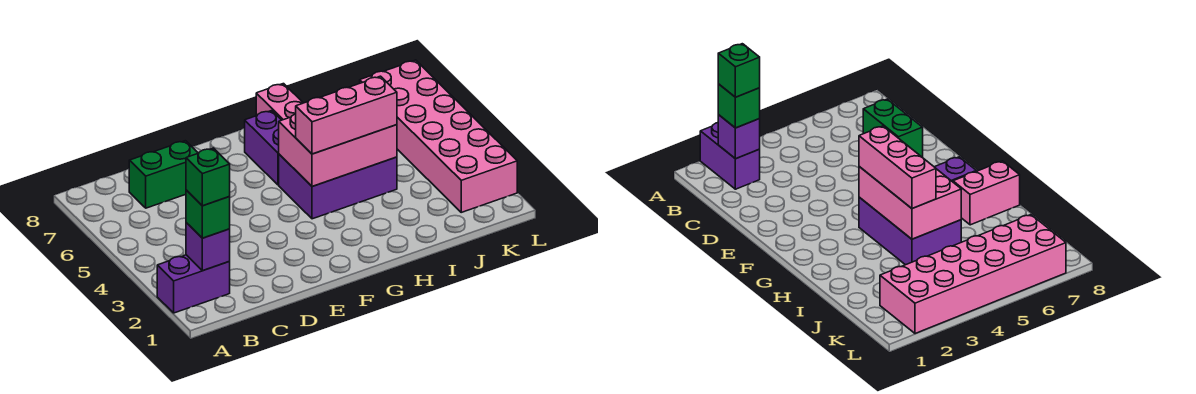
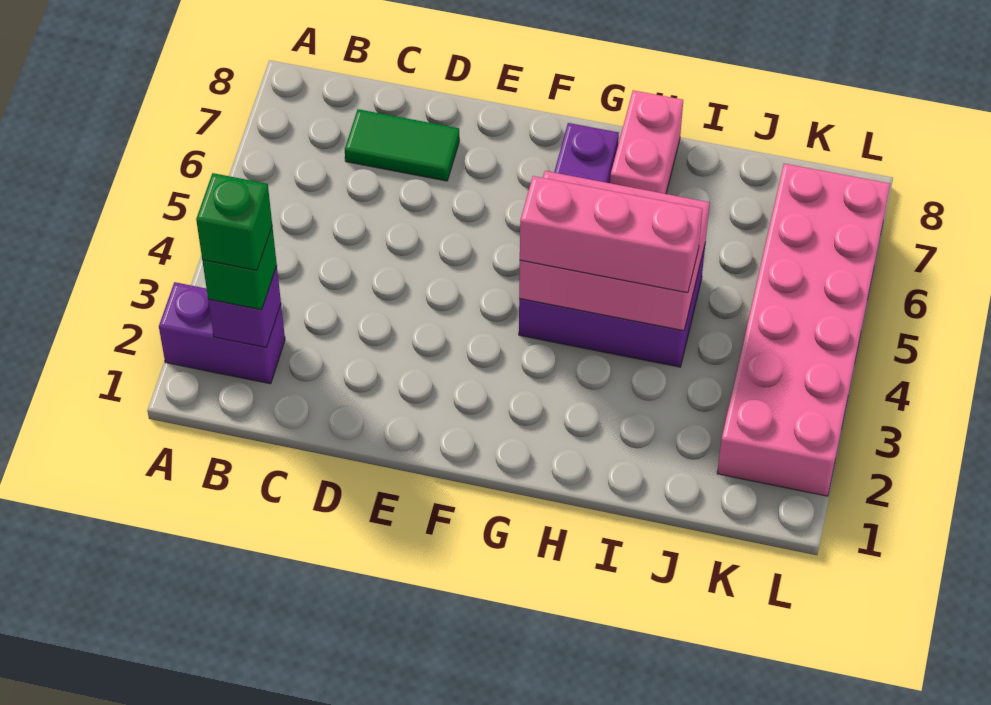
green 1x2 brick [129,141,198,208] -> green 1x2 tile [345,109,459,181]

